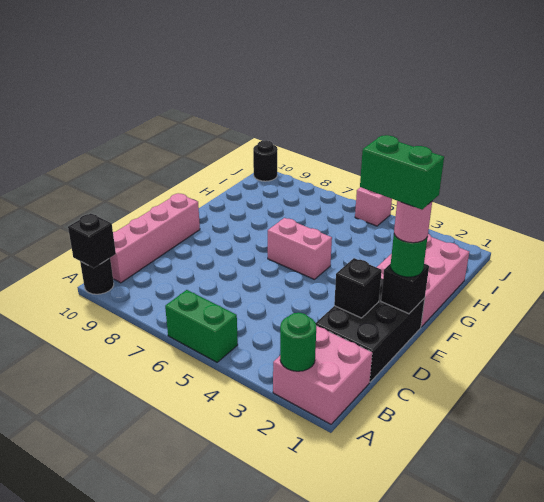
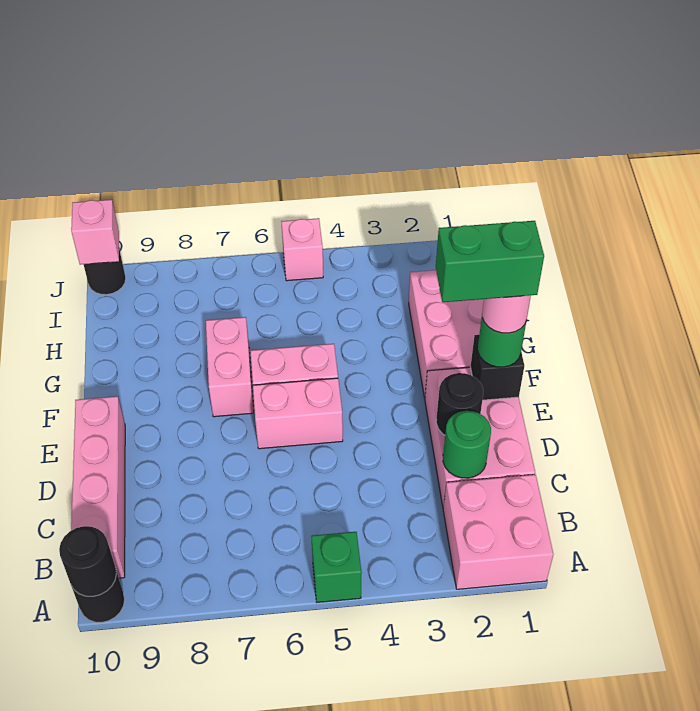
green 1x1 round brick [280,313,316,371] -> green 1x1 round brick moved to [443,411,491,478]
green 1x2 brick [165,290,238,362] -> green 1x1 brick [311,532,362,602]
black 1x1 brick [68,213,116,268] -> black 1x1 round brick [59,526,116,596]
black 2x3 brick [316,278,425,382] -> pink 2x3 brick [425,367,535,508]
black 1x1 brick [334,258,382,318] -> black 1x1 round brick [436,373,483,435]
none -> pink 1x2 brick [253,378,343,449]
none -> pink 1x2 brick [206,317,254,417]
none -> pink 1x1 brick [71,200,119,265]

